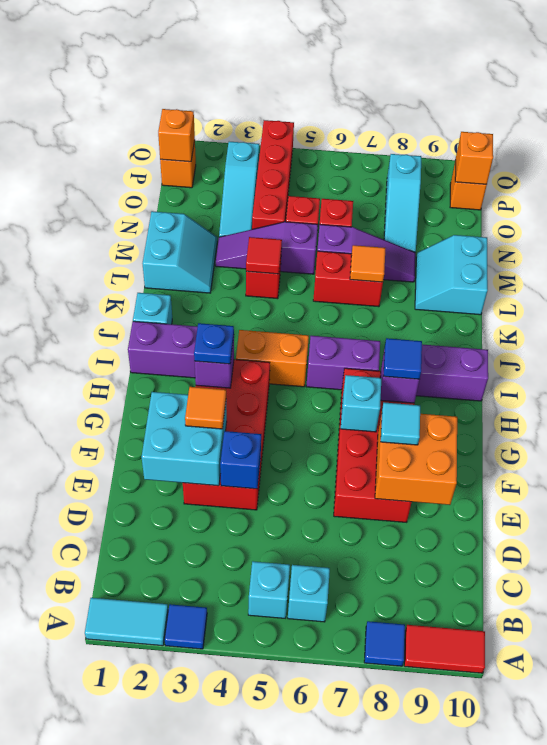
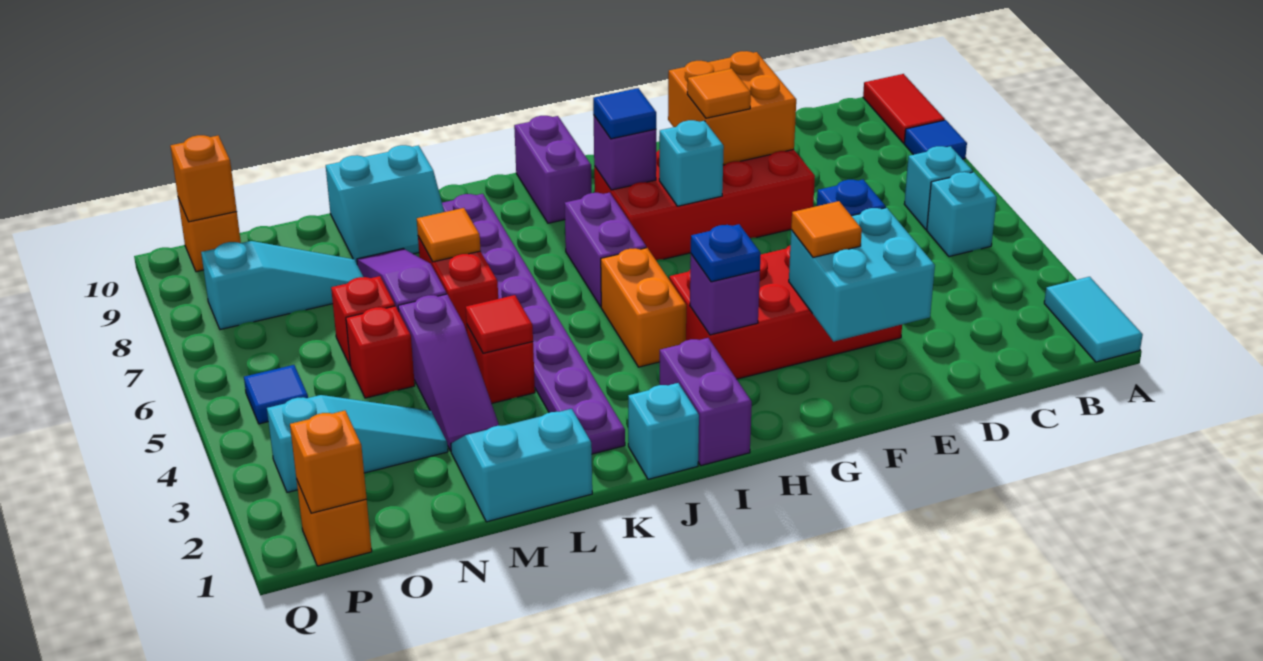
blue 1x1 tile [165,604,207,649] -> blue 1x1 tile moved to [244,365,308,424]
cyan 1x1 tile [381,403,420,445] -> orange 1x1 tile [687,69,751,118]
none -> purple 1x8 plate [442,194,625,454]
red 1x4 brick [252,120,294,229] -> none

